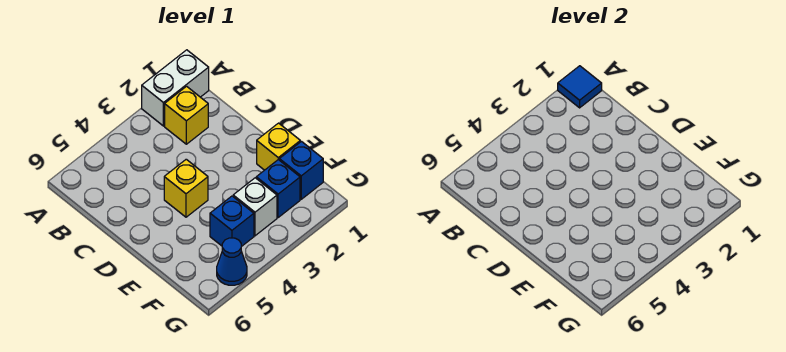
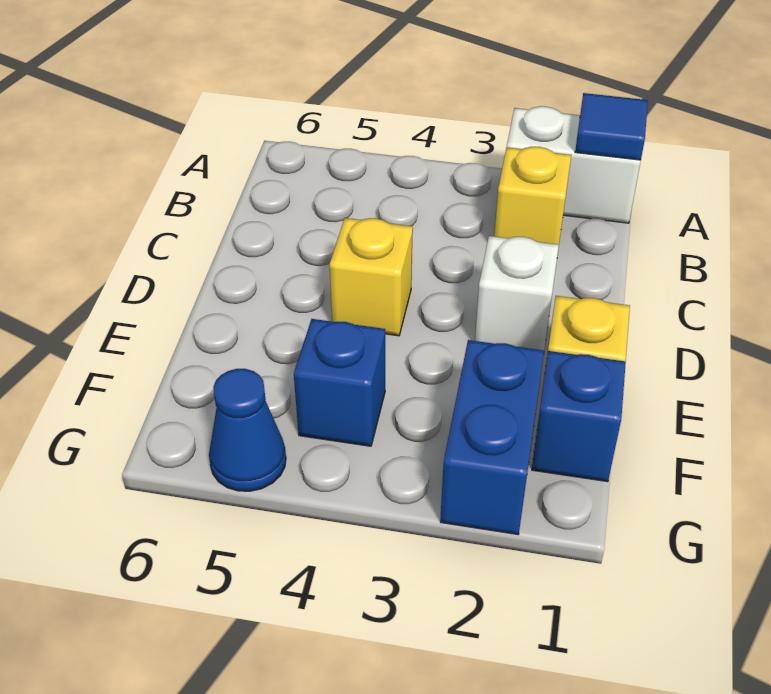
blue 1x1 brick [256,160,300,218] -> blue 1x2 brick [440,340,544,535]
white 1x1 brick [233,178,277,236] -> white 1x1 brick moved to [475,236,559,350]

